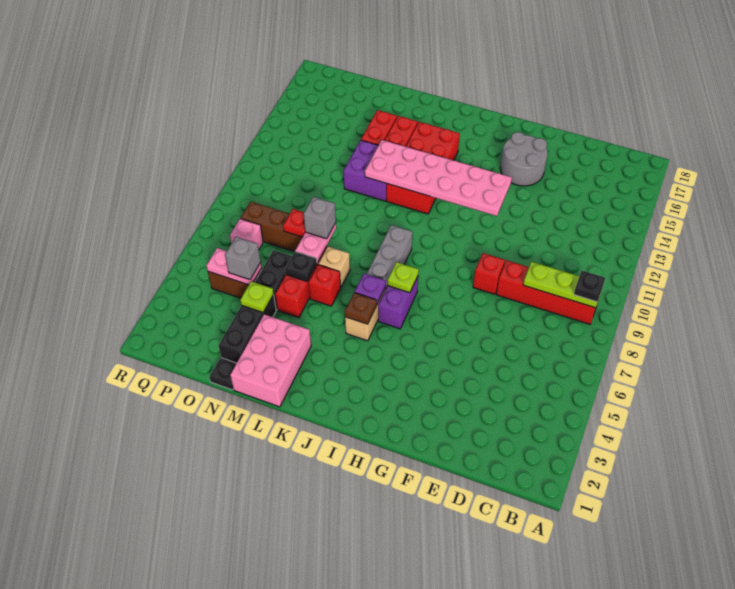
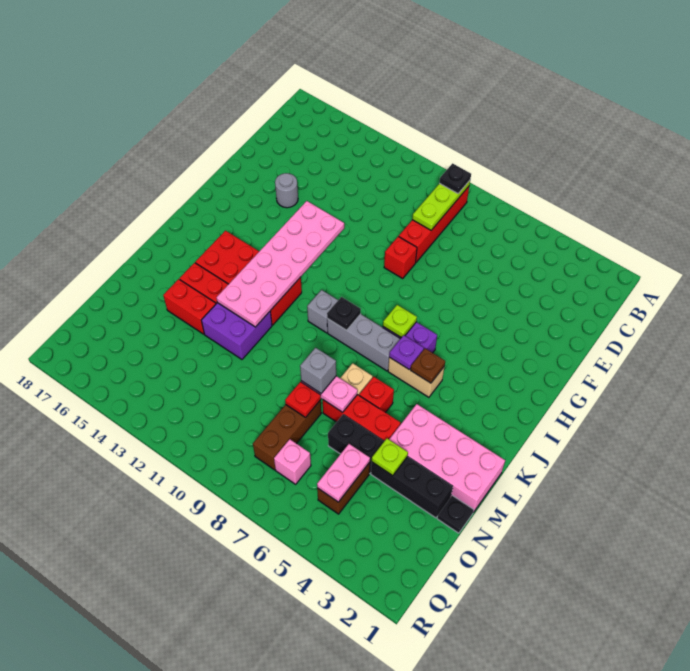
grey 2x2 round brick [500,132,548,186] -> grey 1x1 round brick [275,173,298,208]
pink 2x3 brick [230,314,311,407] -> pink 2x4 brick [389,404,505,512]
black 1x1 plate [285,251,317,281] -> black 1x1 plate moved to [327,297,361,330]
grey 1x1 brick [225,237,261,280] -> grey 1x1 brick moved to [307,290,338,333]

